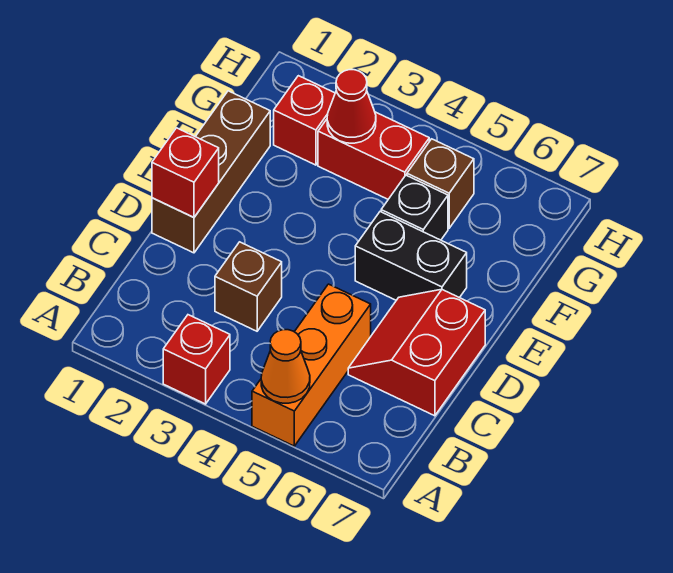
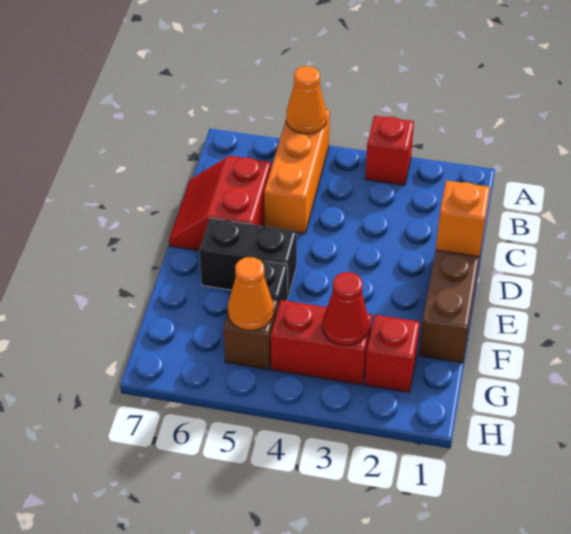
brown 1x1 brick [215,242,282,331] -> none
red 2x2 slope [348,289,485,416] -> red 2x2 slope turned to [169,156,271,251]
red 1x1 brick [152,128,219,217] -> orange 1x1 brick [436,180,490,257]
none -> orange 1x1 cone [228,257,274,330]

